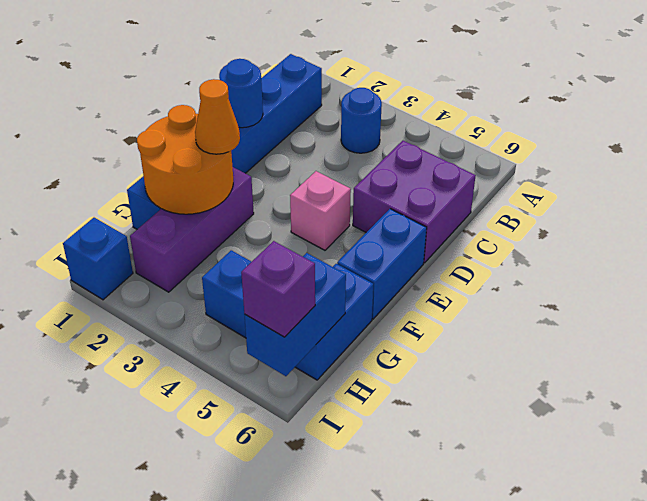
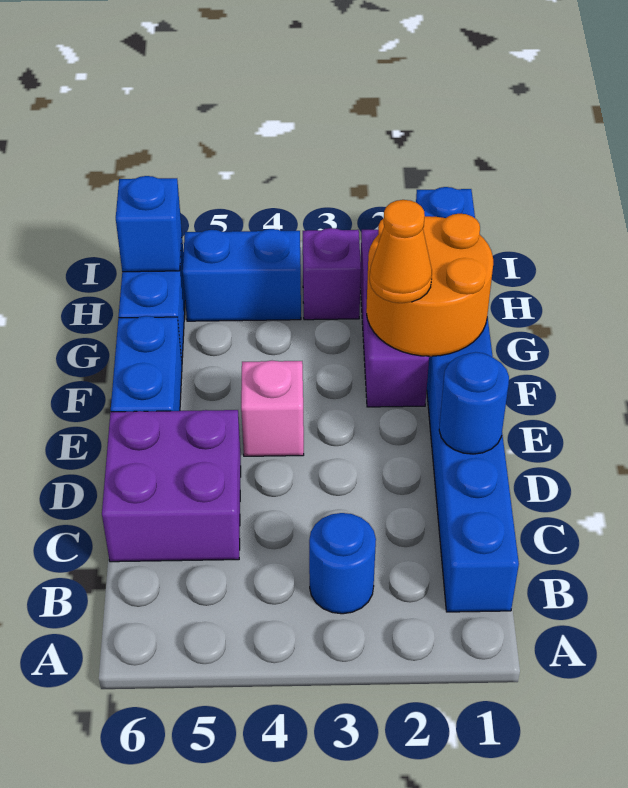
blue 1x2 brick [245,253,346,376] -> blue 1x1 brick [116,176,182,272]
purple 1x1 brick [241,241,315,337] -> purple 1x1 brick moved to [303,228,361,320]

